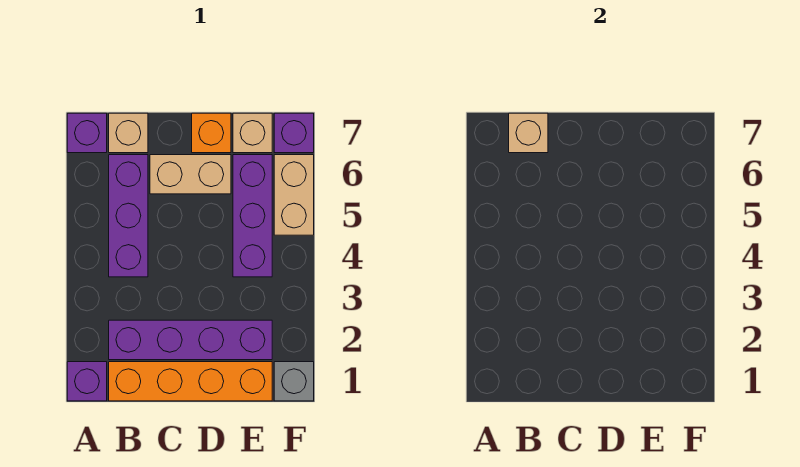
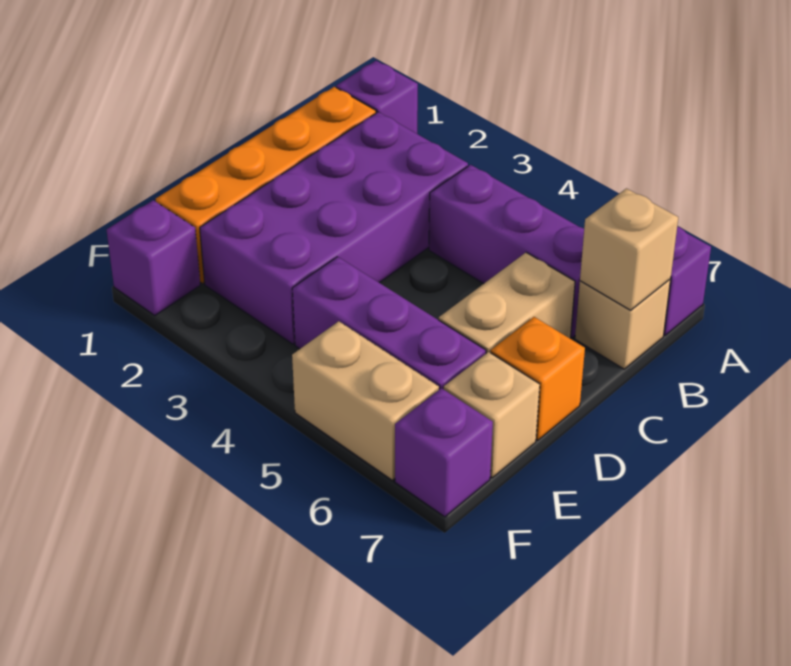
purple 1x4 brick [109,320,272,360] -> purple 2x4 brick [200,112,468,344]
grey 1x1 brick [274,362,314,401] -> purple 1x1 brick [107,200,200,315]

